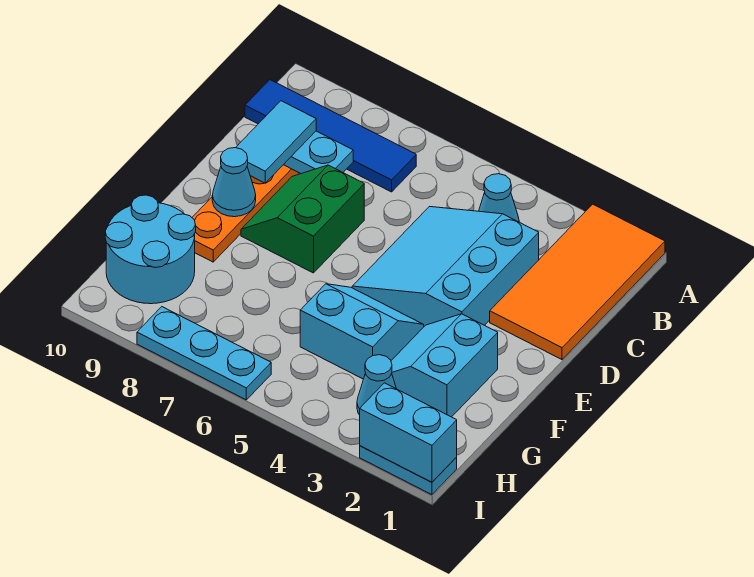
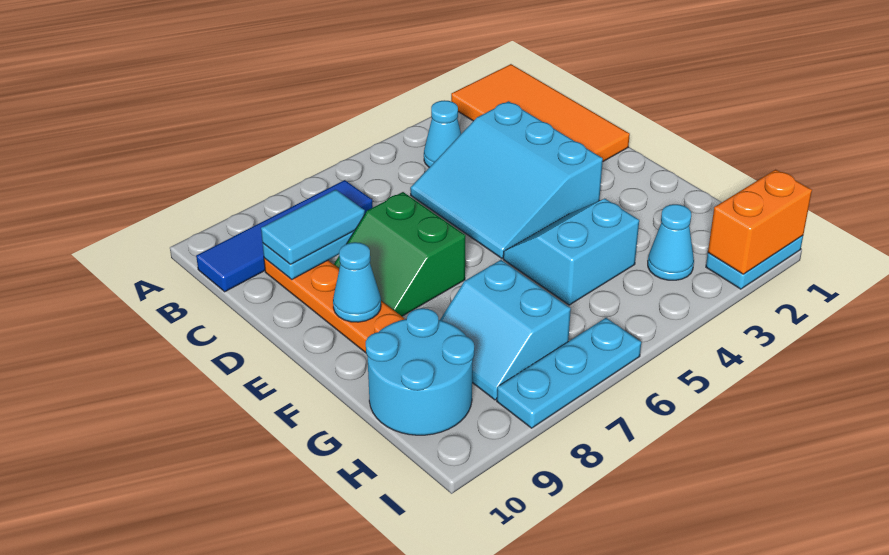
cyan 1x2 tile [236,101,316,183] -> cyan 1x2 tile turned to [261,190,365,264]
cyan 2x2 slope [391,314,498,417] -> cyan 2x2 slope moved to [440,260,571,400]
cyan 1x2 brick [360,383,457,482] -> orange 1x2 brick [708,169,812,274]

